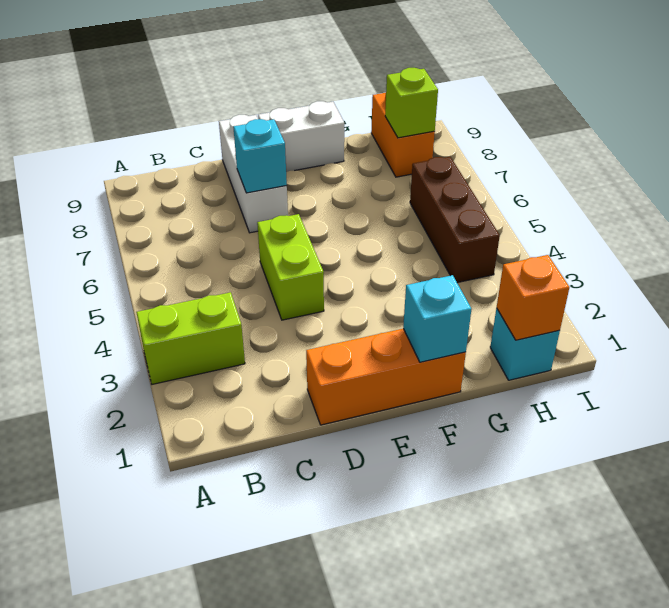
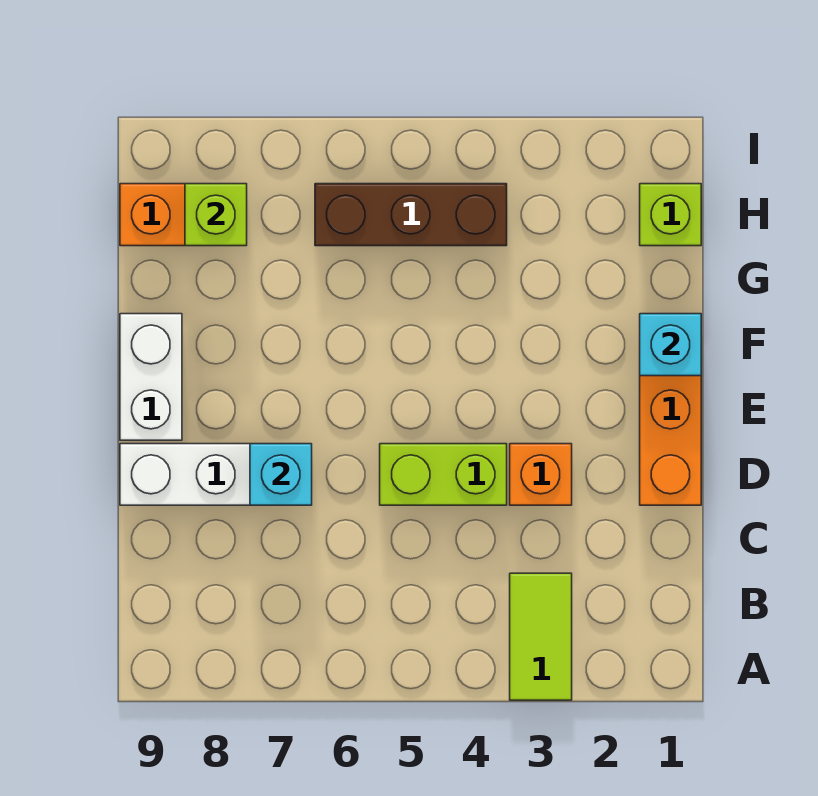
lime 1x2 brick [136,292,245,384] -> lime 1x2 tile [510,573,572,700]
cyan 1x1 brick [490,308,560,380] -> lime 1x1 brick [640,184,701,246]
orange 1x1 brick [497,255,569,340] -> orange 1x1 brick moved to [510,444,572,505]

